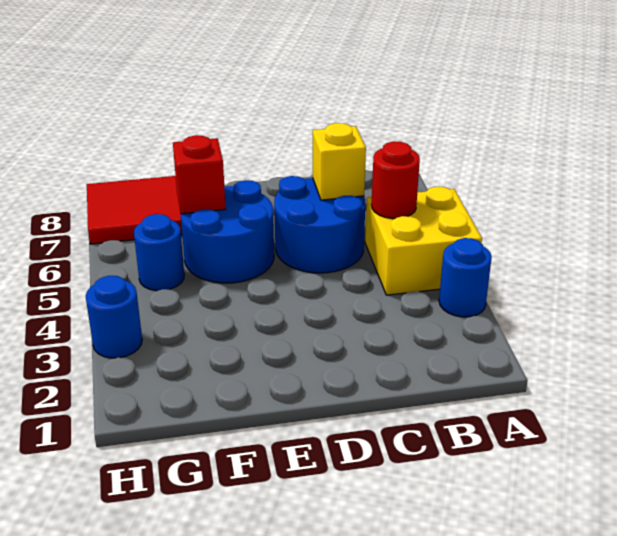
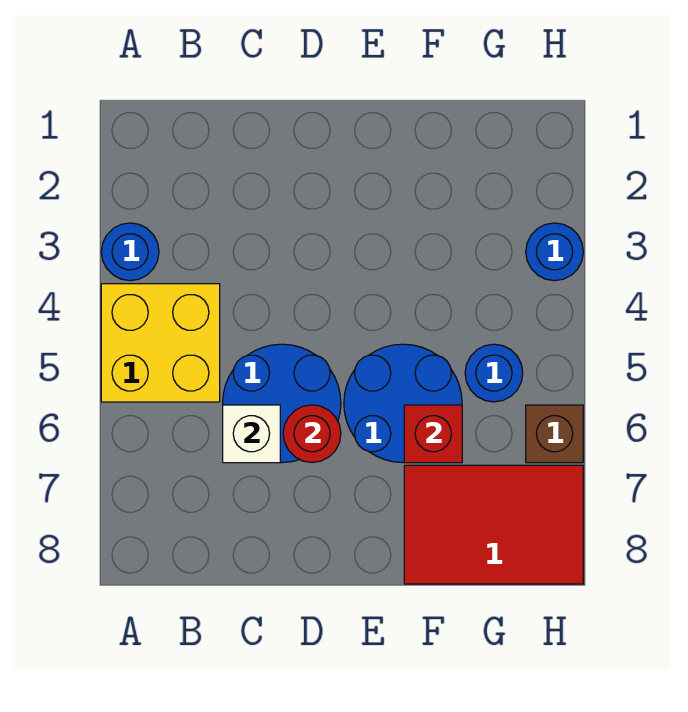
red 1x1 round brick [371,141,420,219] -> red 1x1 round brick moved to [283,405,341,463]
yellow 1x1 brick [313,123,366,200] -> white 1x1 brick [223,405,280,463]
none -> brown 1x1 brick [526,405,583,463]

